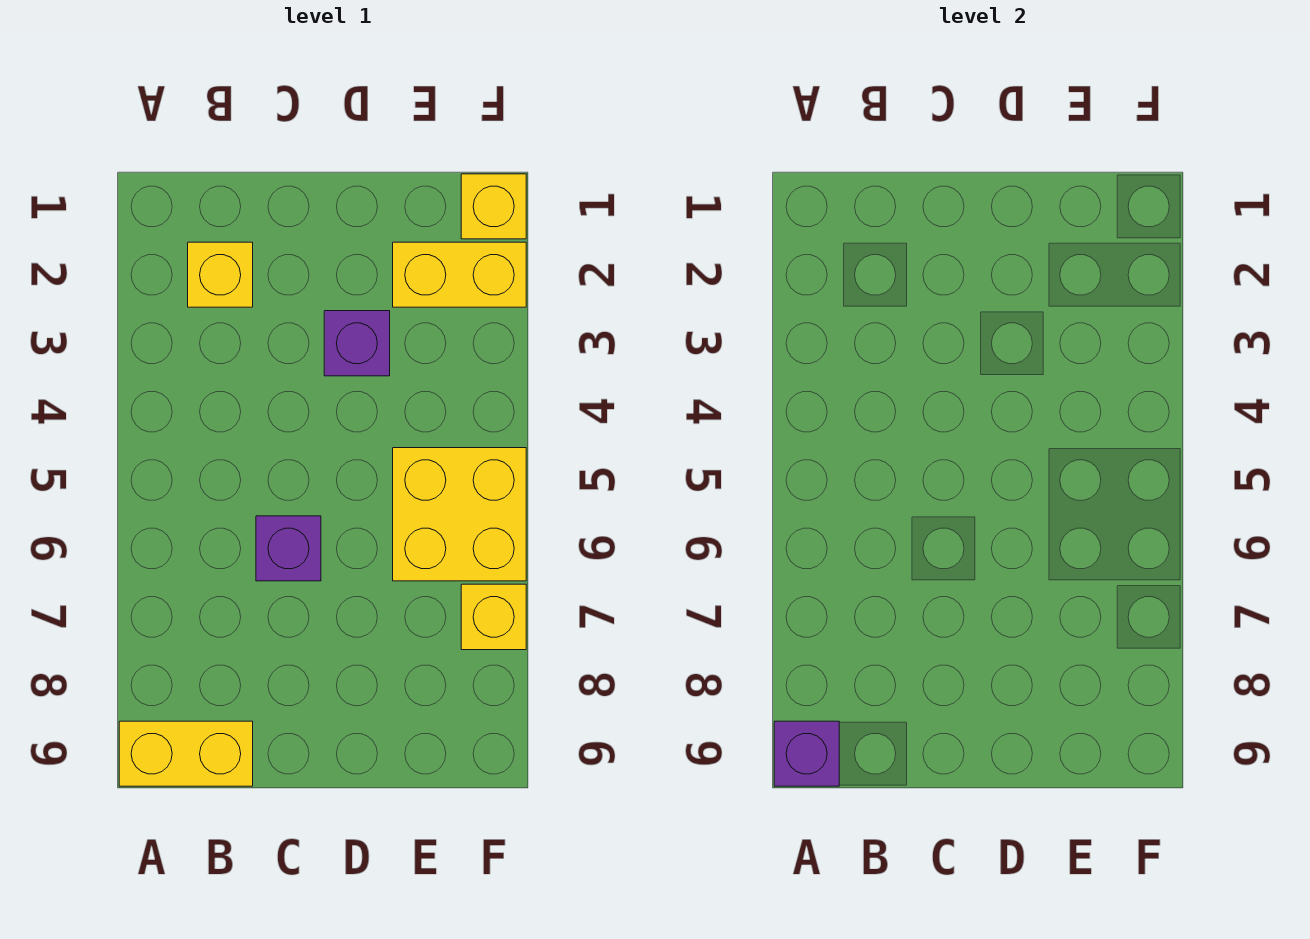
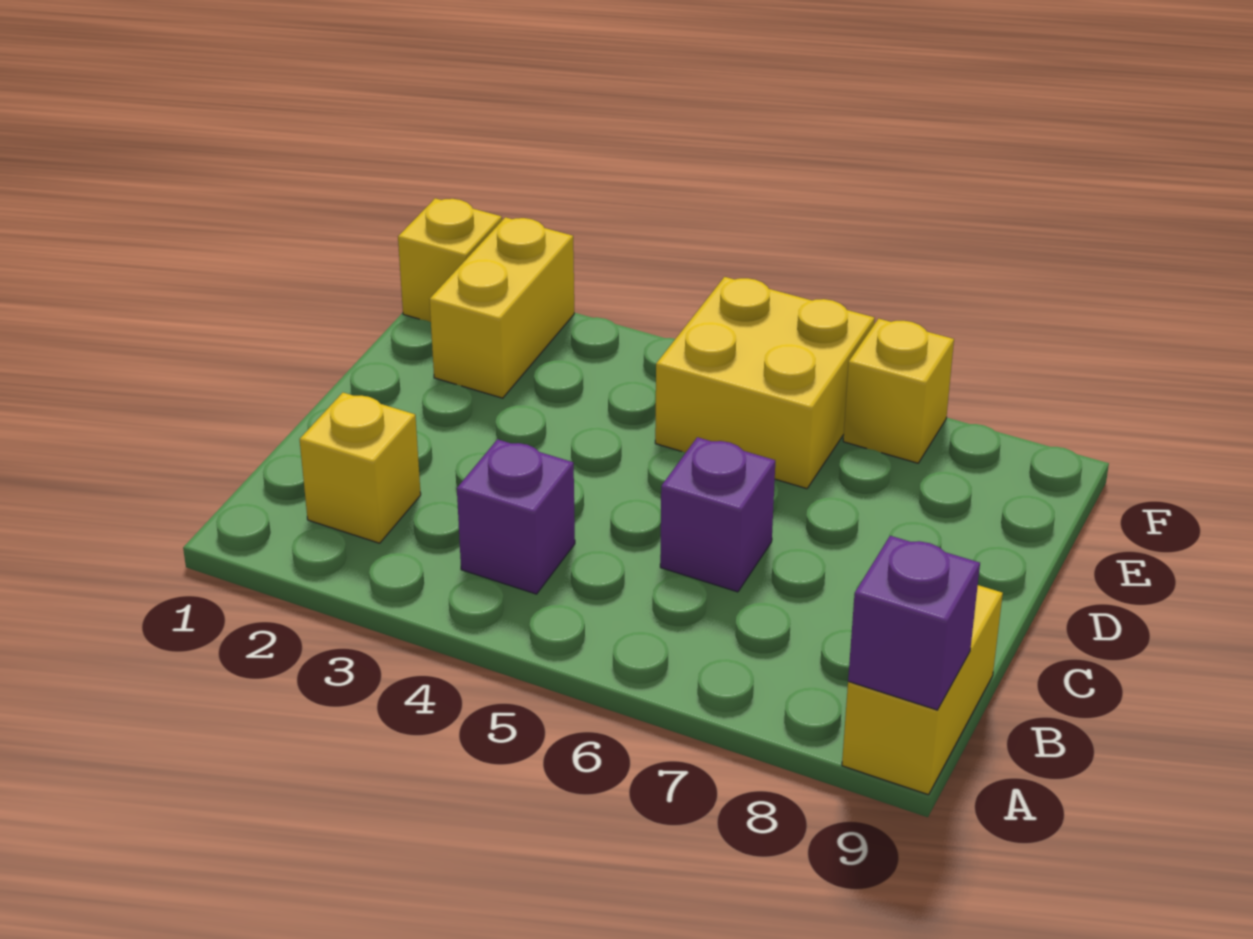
purple 1x1 brick [324,311,390,376] -> purple 1x1 brick moved to [457,439,575,594]

